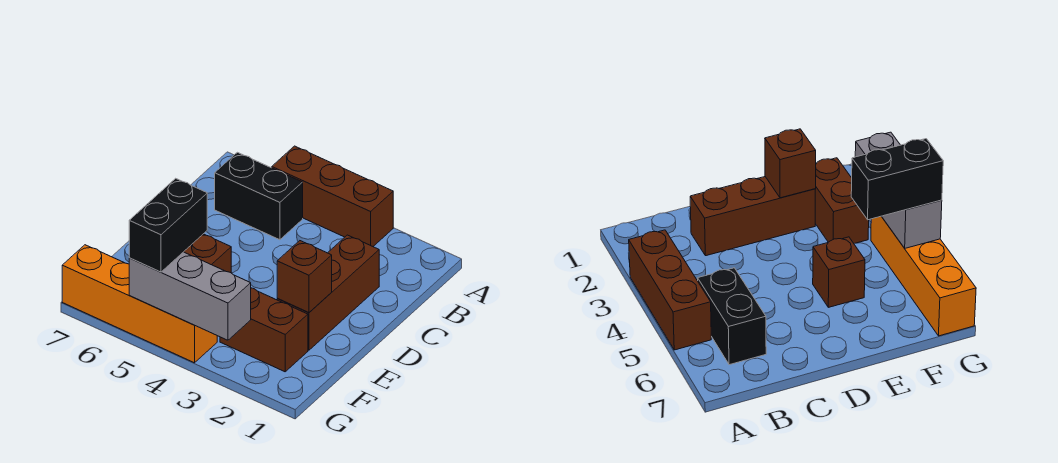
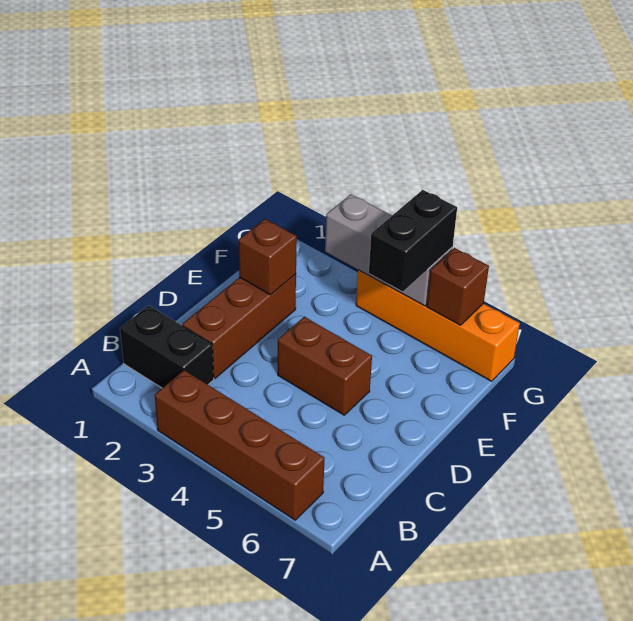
brown 1x3 brick [272,146,393,246] -> brown 1x4 brick [155,370,325,520]
black 1x2 brick [215,152,303,240] -> black 1x2 brick moved to [120,305,214,388]
brown 1x1 brick [184,234,231,273] -> brown 1x1 brick moved to [427,248,489,325]
brown 1x2 brick [220,288,308,372] -> brown 1x2 brick moved to [278,317,372,415]

